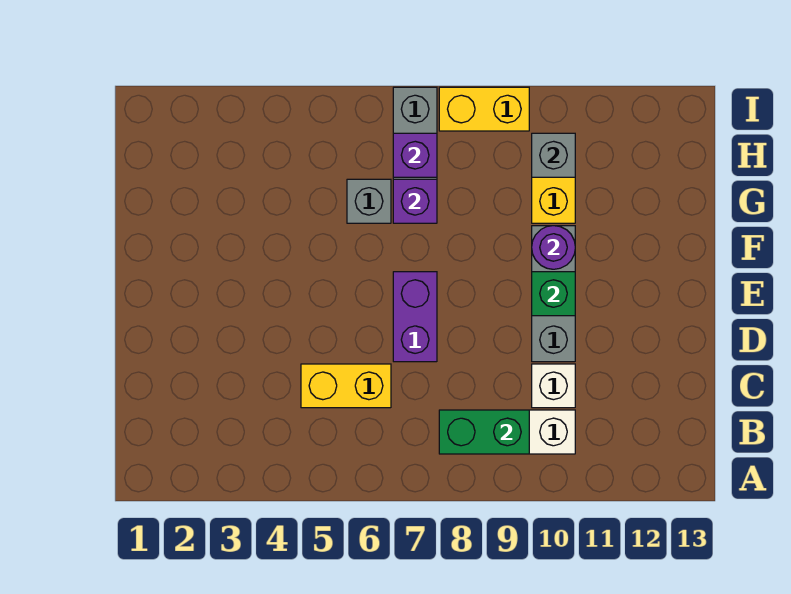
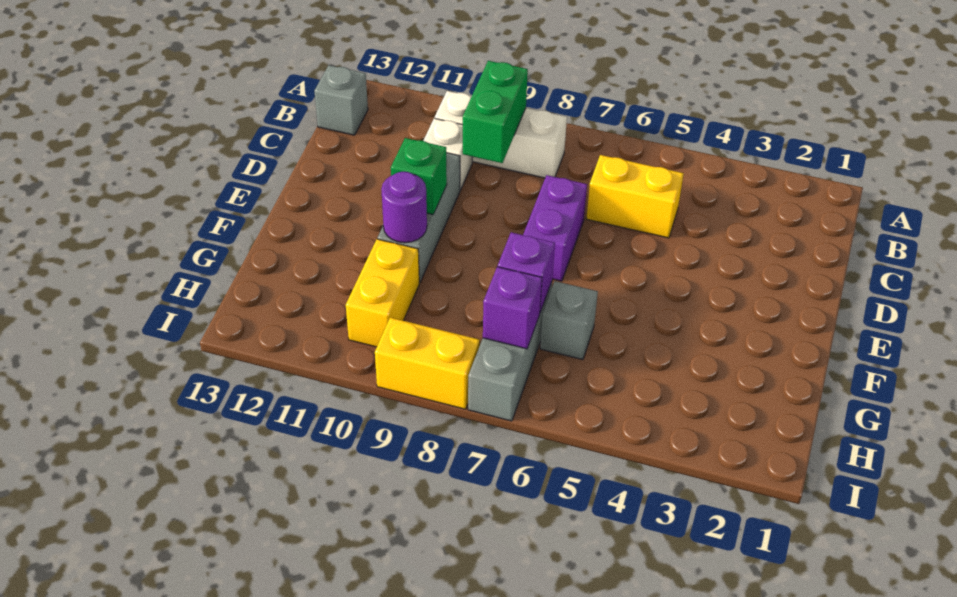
green 1x2 brick [439,410,529,454] -> green 1x2 brick turned to [463,61,528,163]
grey 1x1 brick [532,133,575,177] -> grey 1x1 brick moved to [314,65,368,135]

